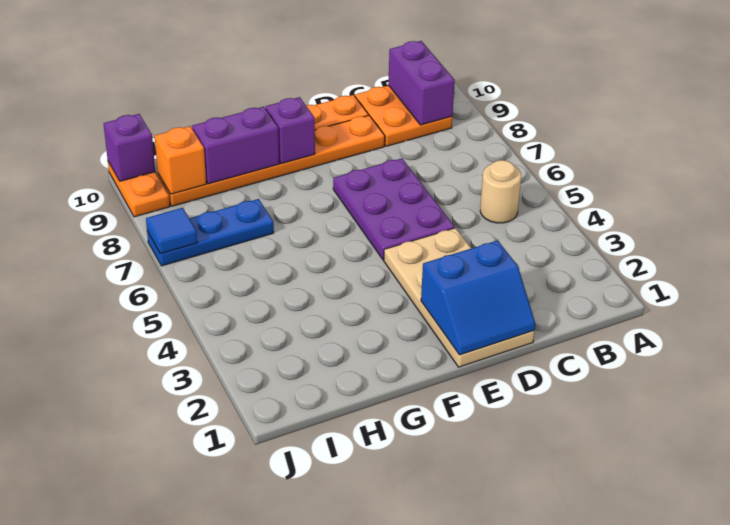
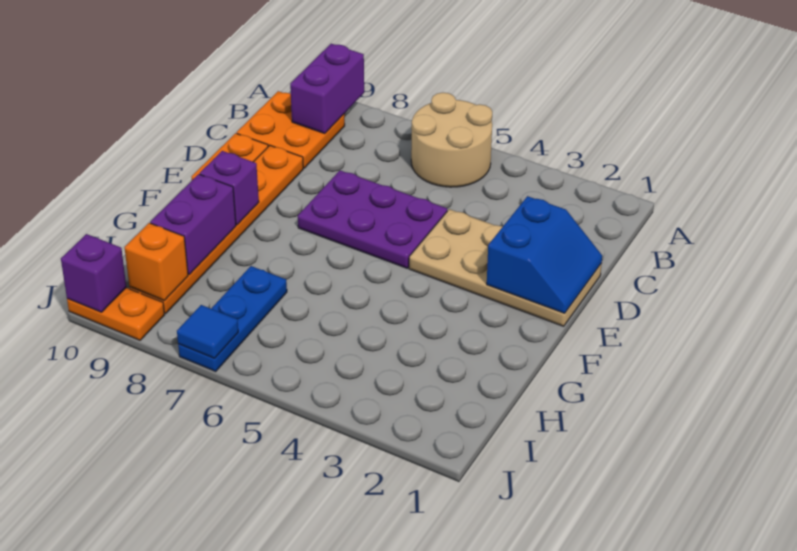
tan 1x1 round brick [480,160,521,223] -> tan 2x2 round brick [411,93,492,187]
purple 1x2 brick [388,41,455,125] -> purple 1x2 brick turned to [290,44,364,134]

